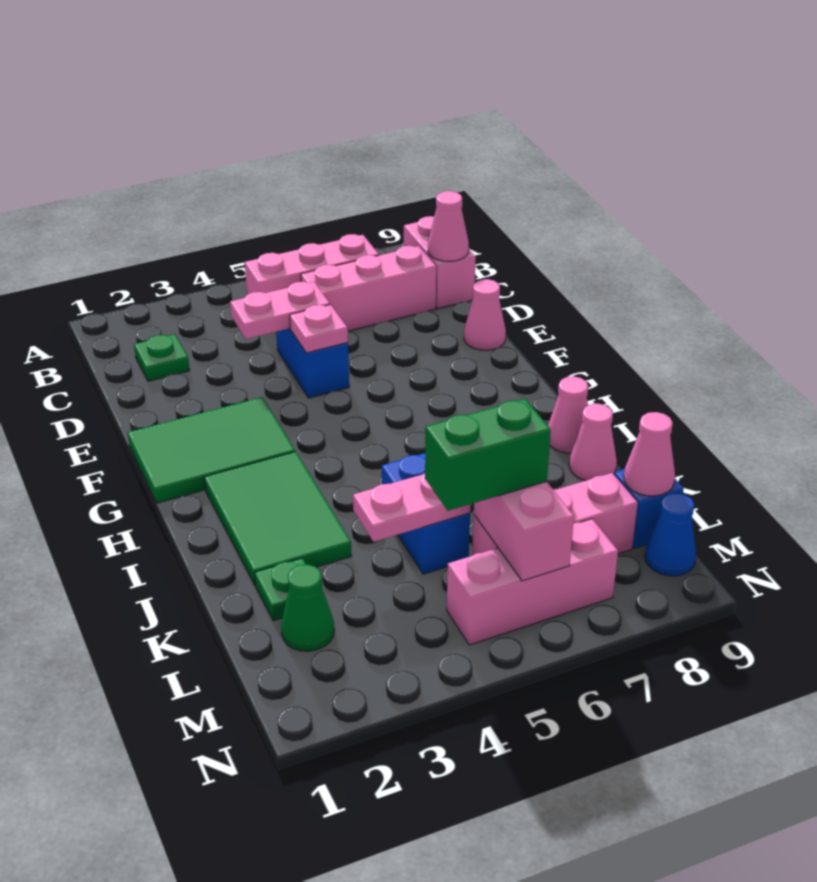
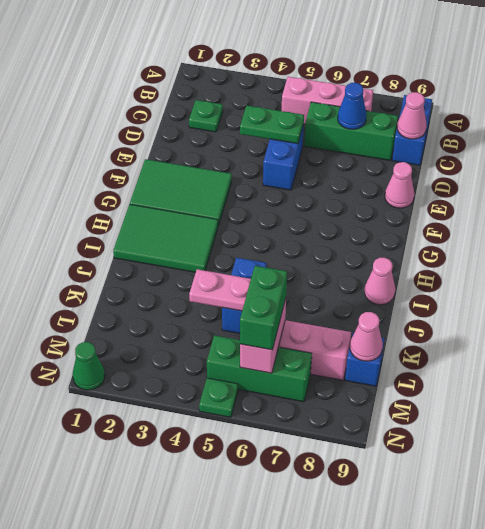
pink 1x2 brick [404,216,476,309] -> blue 1x2 brick [392,95,432,165]
pink 1x3 brick [301,246,436,331] -> green 1x3 brick [304,102,398,161]
pink 1x2 plate [230,282,330,339] -> green 1x2 plate [240,106,304,144]
pink 1x1 plate [290,305,348,353] -> none
green 2x3 tile [204,452,351,585] -> green 2x3 tile turned to [113,204,218,272]
pink 1x1 cone [569,404,617,480] -> none
green 1x1 plate [255,558,306,621] -> green 1x1 plate moved to [199,378,238,417]
green 1x1 cone [281,564,334,651] -> green 1x1 cone moved to [73,342,105,390]
green 1x2 brick [425,399,551,511] -> green 1x2 brick turned to [240,266,287,350]
pink 1x3 brick [447,519,618,645] -> green 1x3 brick [207,336,312,402]
blue 1x1 cone [645,493,696,576] -> blue 1x1 cone moved to [338,83,366,129]

